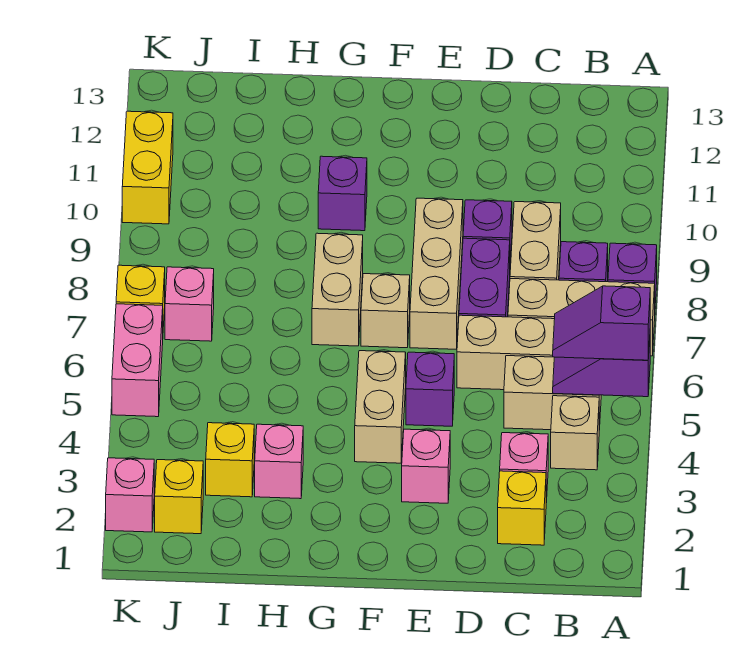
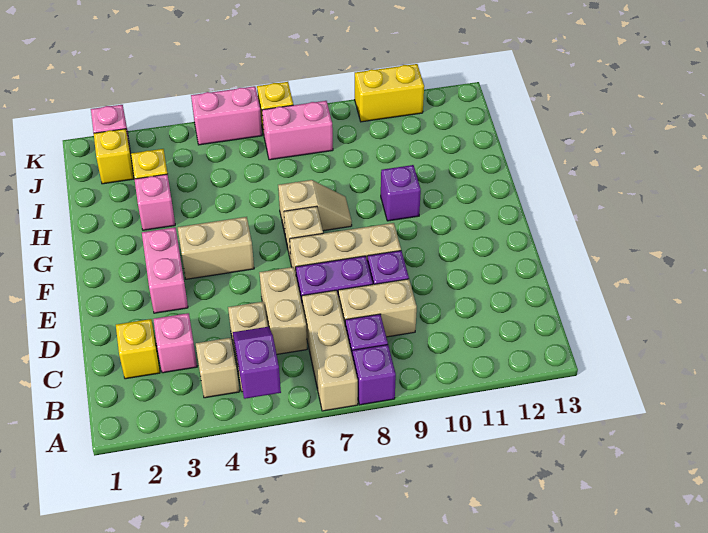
purple 1x2 slope [553,286,650,360] -> none
pink 1x1 brick [402,429,450,503] -> pink 1x2 brick [142,227,188,313]
purple 1x1 brick [406,352,454,426] -> none
tan 1x2 brick [312,233,363,346] -> tan 1x2 slope [278,180,352,234]
pink 1x1 brick [165,267,214,341] -> pink 1x2 brick [262,101,333,160]

